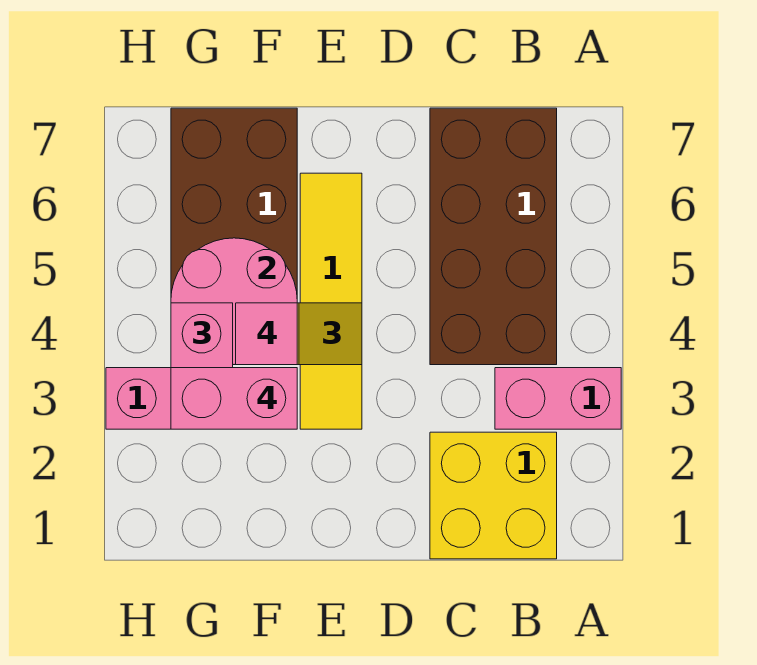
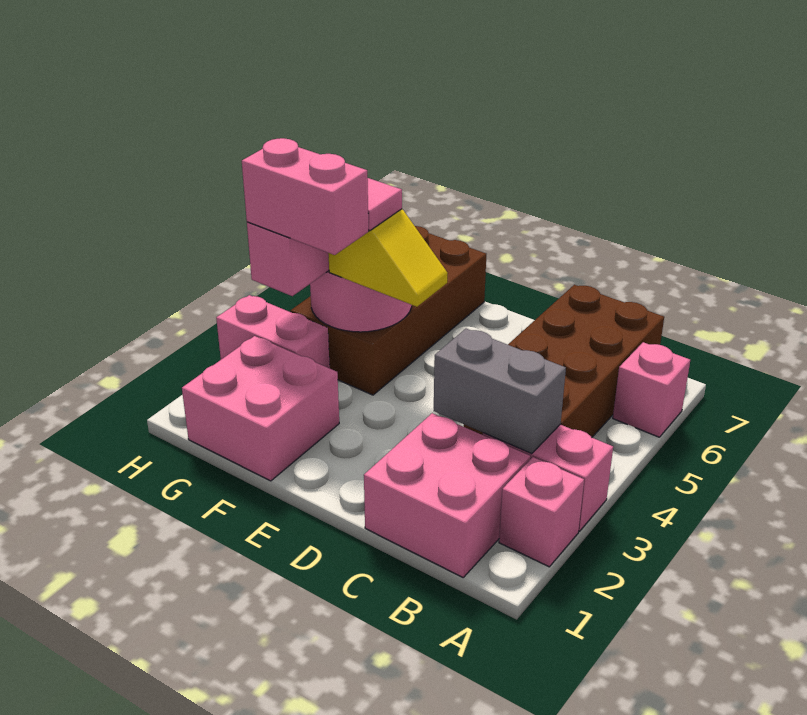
none -> pink 1x1 brick [499,457,584,567]
none -> pink 1x1 brick [613,342,690,437]
yellow 2x2 brick [430,432,557,559] -> pink 2x2 brick [364,413,530,577]
none -> grey 1x2 brick [434,329,566,454]
yellow 1x4 tile [300,173,362,429] -> none
none -> pink 2x2 brick [182,336,339,481]

